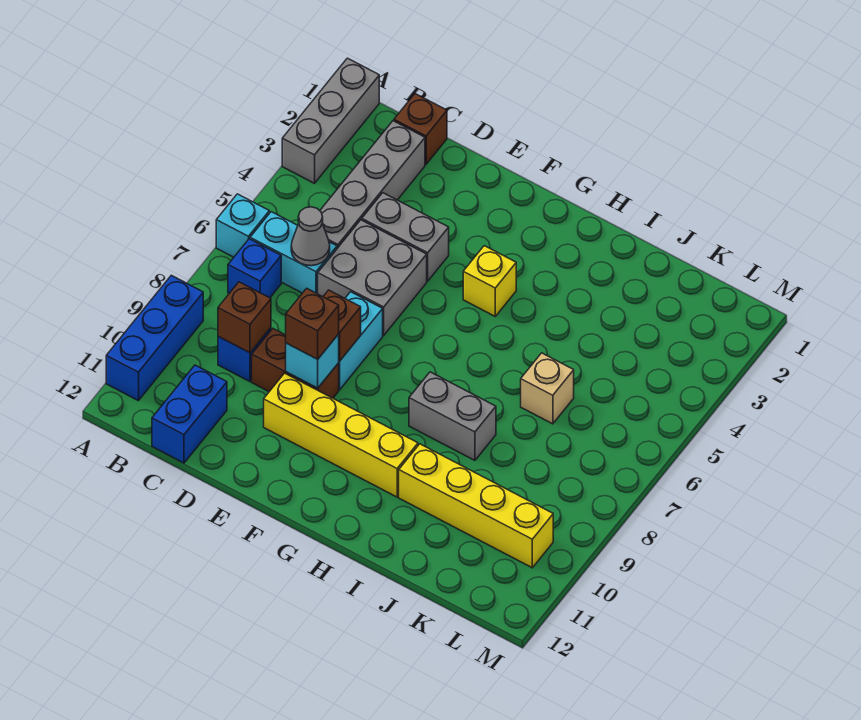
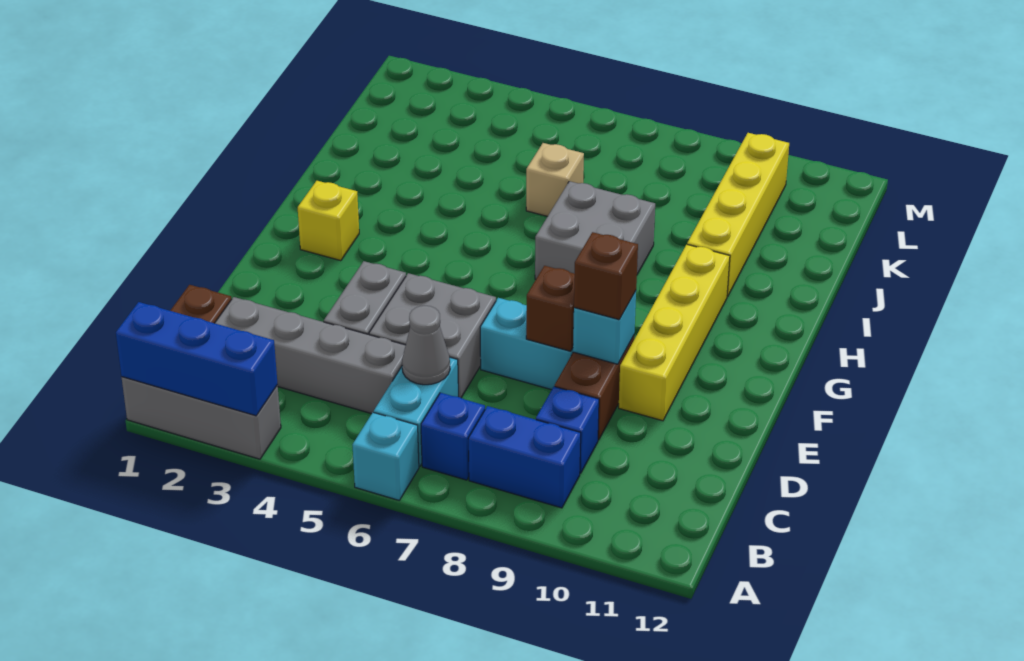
blue 1x3 brick [106,275,203,401] -> blue 1x3 brick moved to [116,302,278,416]
brown 1x1 brick [218,282,271,353] -> none
blue 1x2 brick [152,365,227,463] -> blue 1x2 brick moved to [468,406,581,508]
yellow 1x1 brick [463,246,516,316] -> yellow 1x1 brick moved to [298,181,359,261]
grey 1x2 brick [409,372,496,460] -> grey 2x2 brick [535,181,655,279]

